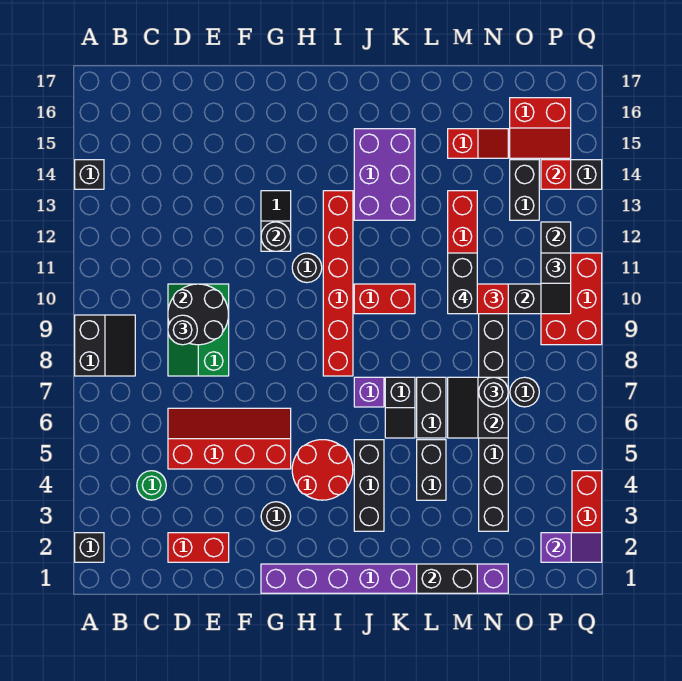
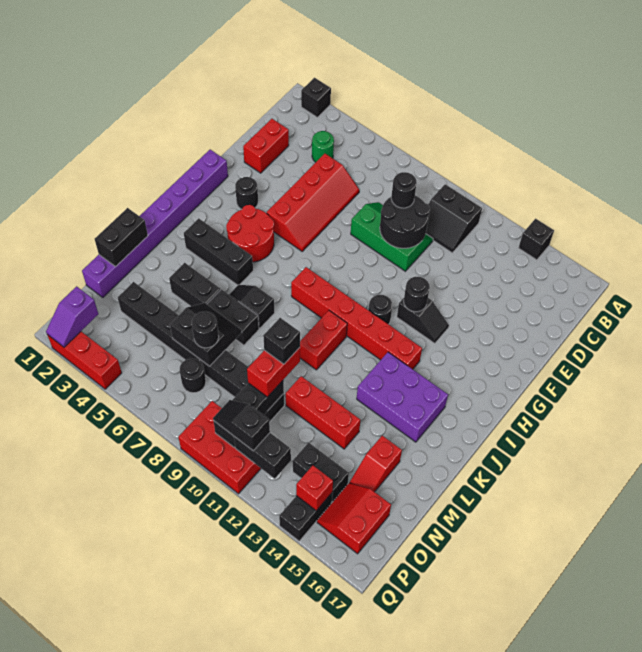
black 2x2 slope [75,315,135,376] -> black 2x2 slope moved to [426,184,482,253]
purple 1x1 brick [354,377,384,407] -> none
black 1x2 brick [448,253,477,314] -> black 1x1 brick [263,318,300,364]

